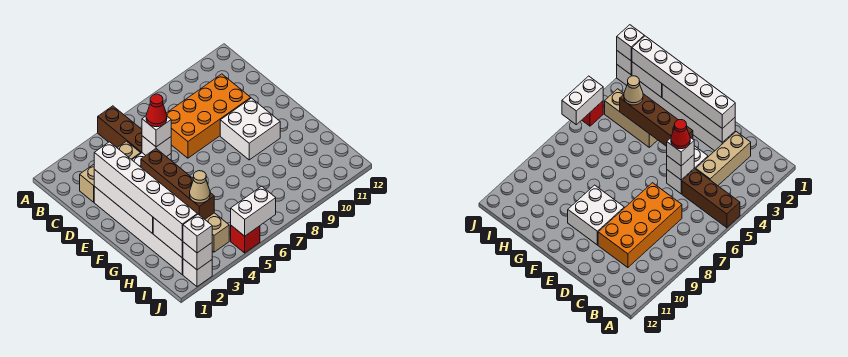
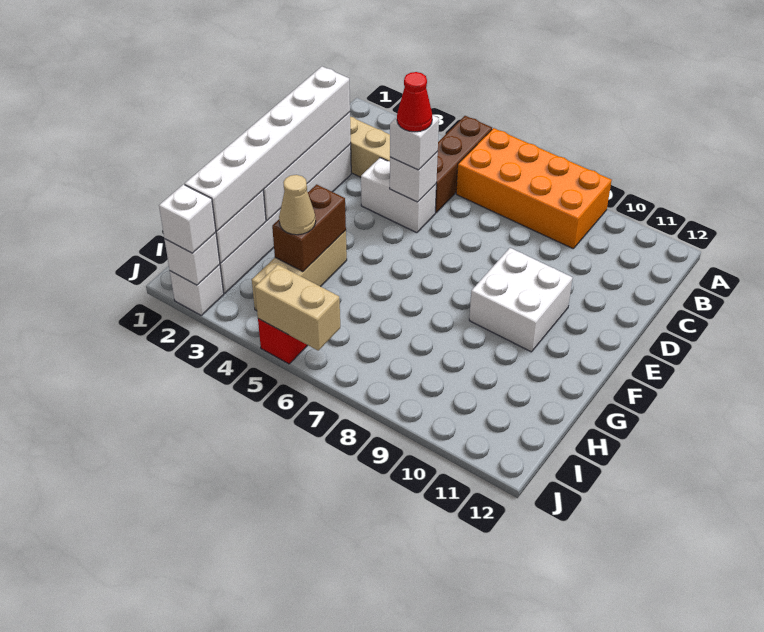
orange 2x4 brick [166,74,251,158] -> orange 2x4 brick moved to [456,128,612,248]
brown 1x4 brick [141,149,214,219] -> brown 1x2 brick [272,184,346,272]
white 1x2 brick [231,186,276,236] -> tan 1x2 brick [255,265,340,350]

